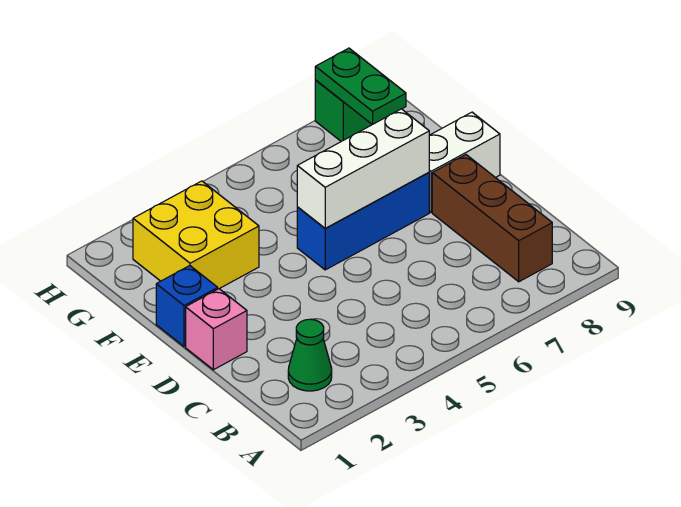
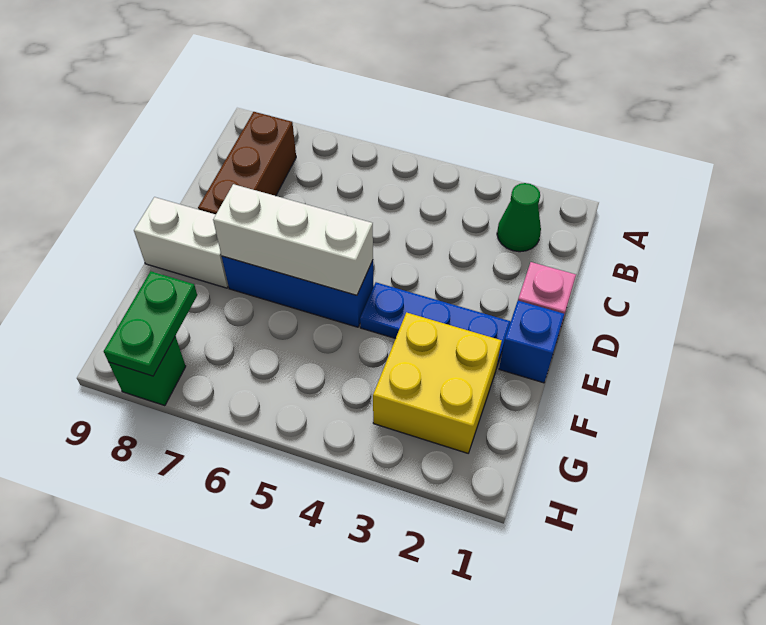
none -> blue 1x3 plate [360,282,511,366]

